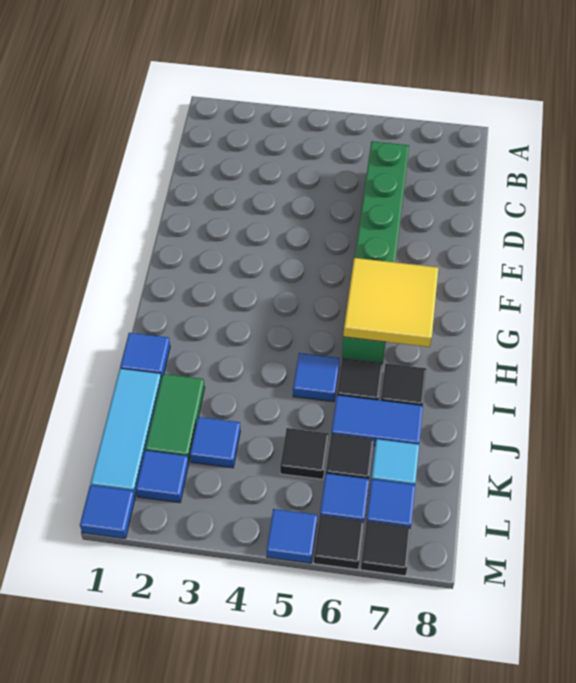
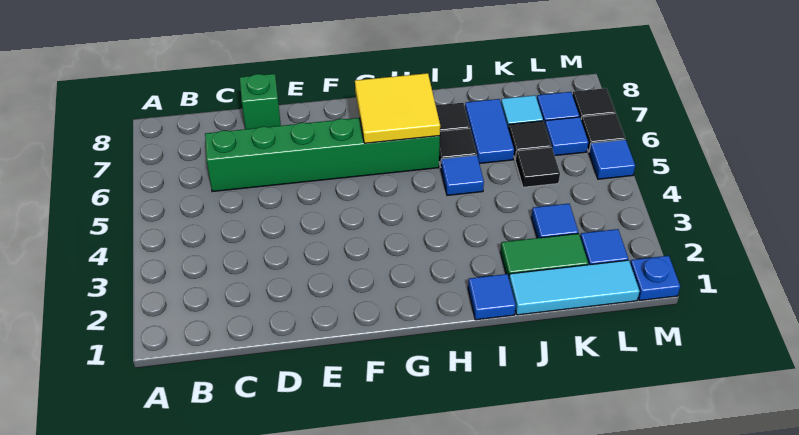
none -> green 1x1 brick [240,74,281,129]
blue 1x1 tile [80,485,135,538] -> blue 1x1 plate [630,256,680,301]

